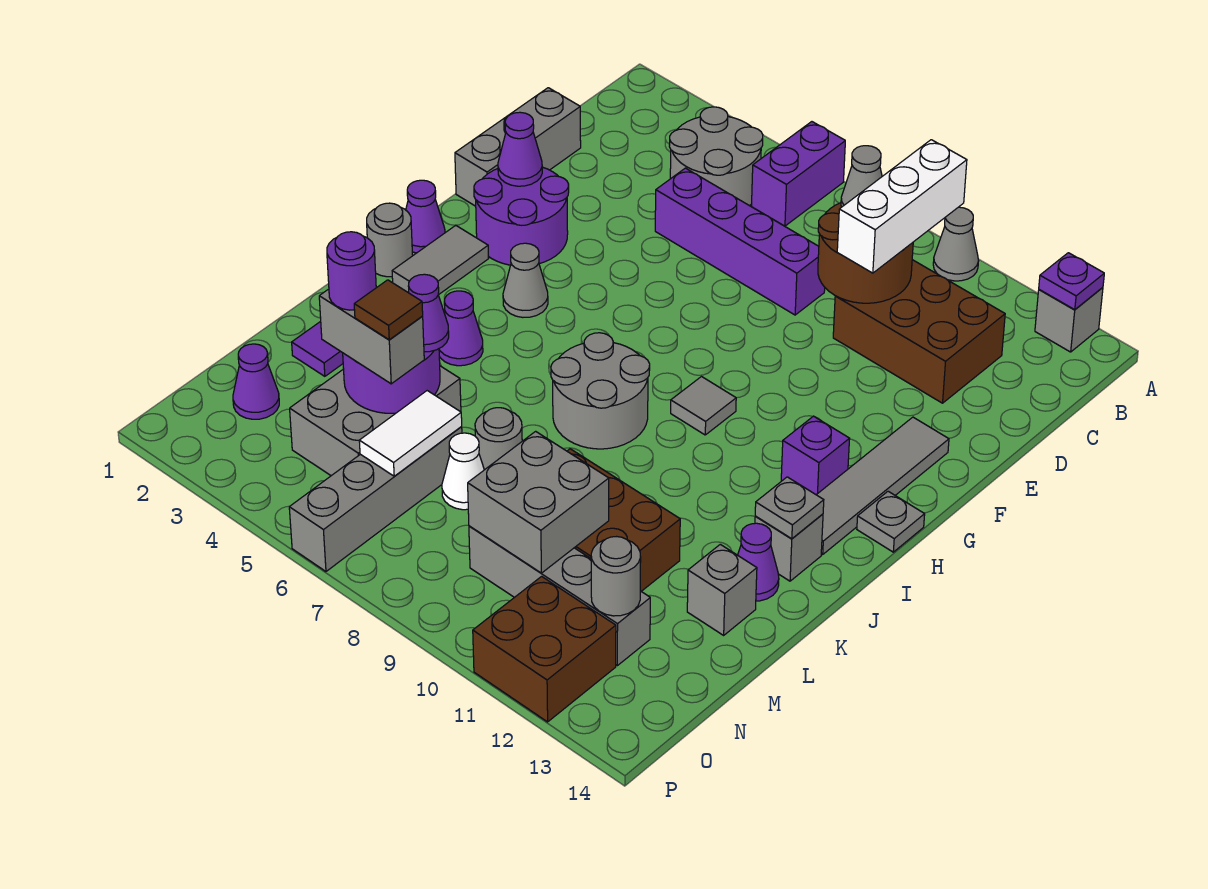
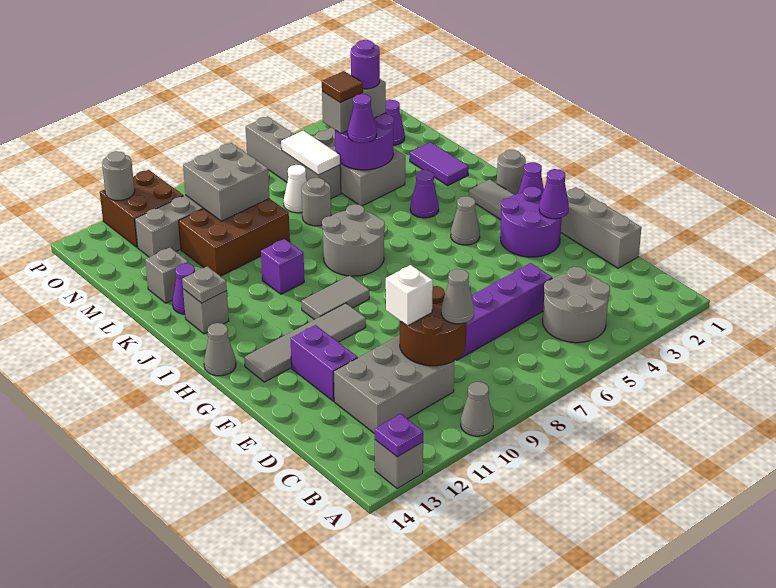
purple 1x2 brick [752,122,845,226] -> purple 1x2 brick moved to [290,325,358,401]
white 1x3 brick [837,140,967,273] -> white 1x1 brick [386,265,433,326]
brown 2x3 brick [833,260,1005,403] -> grey 2x3 brick [334,335,454,434]
grey 1x4 tile [817,417,949,554] -> grey 1x4 tile turned to [244,303,366,382]
grey 1x1 tile [671,377,736,435] -> grey 1x2 tile [302,276,369,320]
purple 1x1 brick [781,416,850,495] -> purple 1x1 brick moved to [261,239,304,294]
grey 1x1 plate [857,491,925,552] -> grey 1x1 cone [204,323,236,376]
grey 1x1 round brick [591,537,641,616] -> grey 1x1 round brick moved to [102,151,135,201]

